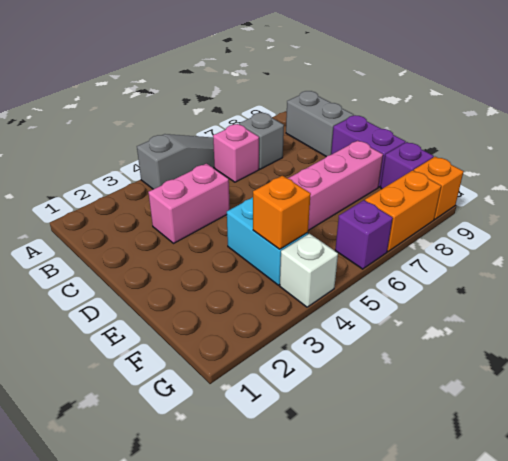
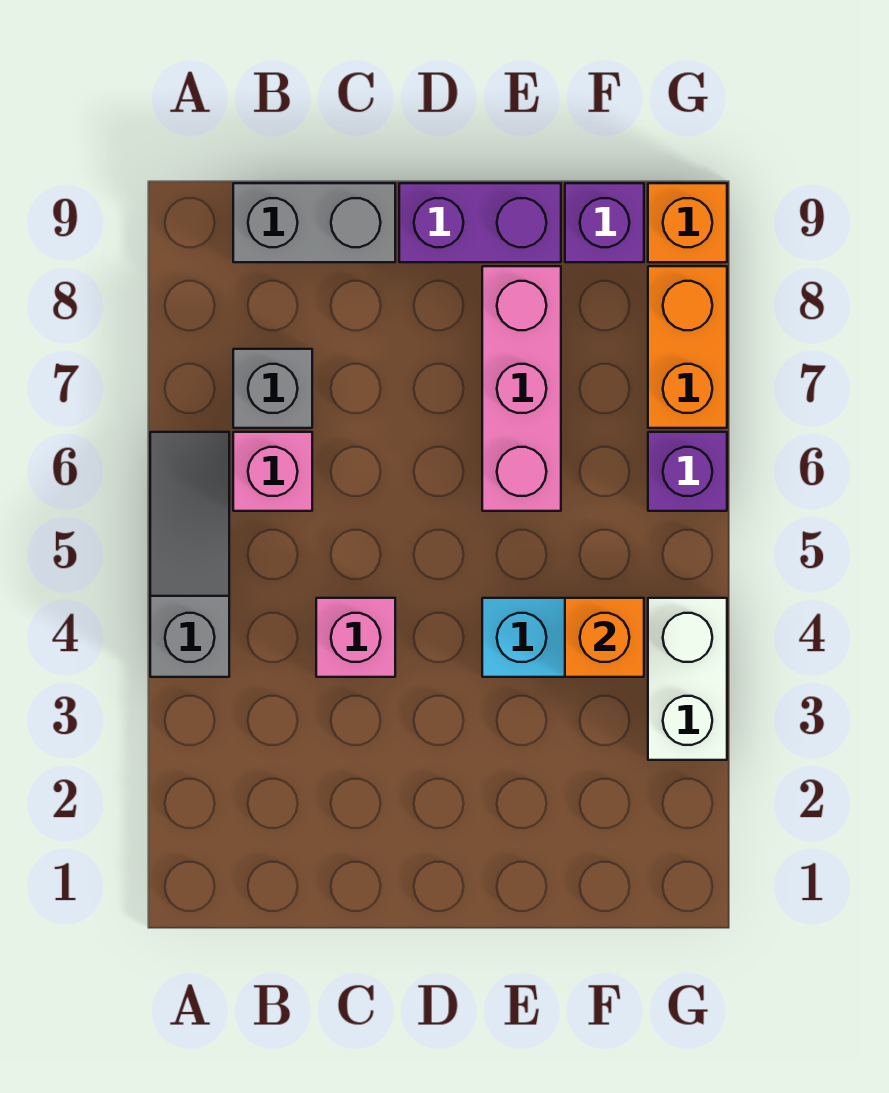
pink 1x2 brick [148,164,230,243] -> pink 1x1 brick [316,598,395,677]
white 1x1 brick [280,234,338,307] -> white 1x2 brick [648,598,727,760]

